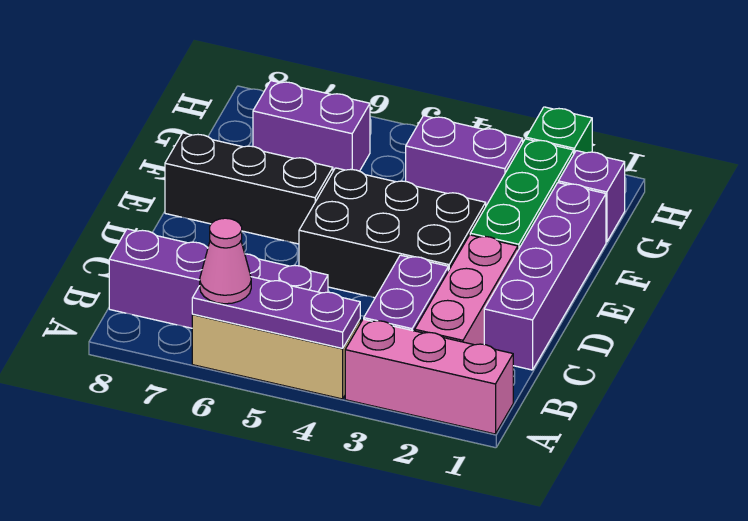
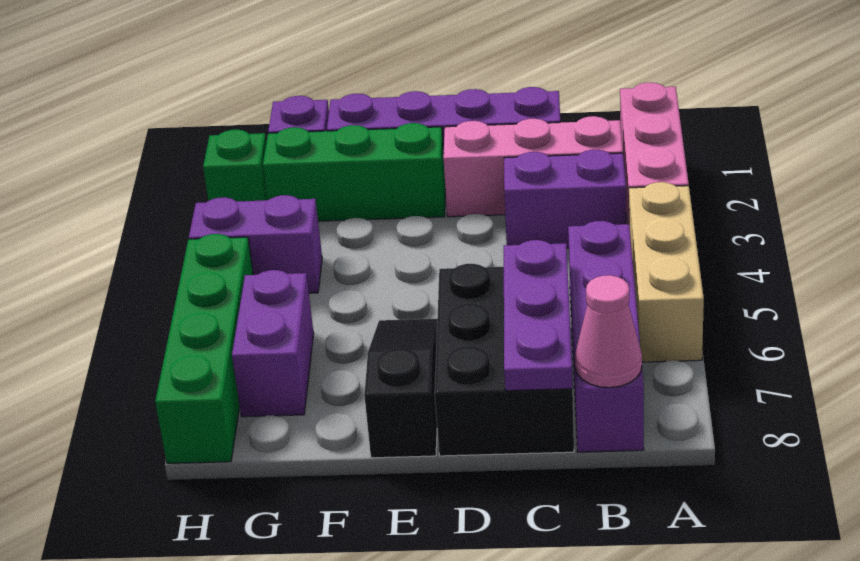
purple 1x3 plate [192,277,360,348] -> purple 1x3 plate moved to [504,240,573,391]
pink 1x1 cone [200,218,251,304] -> pink 1x1 cone moved to [575,275,642,388]
black 2x3 brick [299,168,486,298] -> black 2x3 brick moved to [435,264,574,456]
black 1x3 brick [165,133,333,244] -> black 1x3 slope [364,319,437,458]
purple 1x2 brick [406,116,523,205] -> purple 1x2 brick turned to [189,195,322,293]
none -> green 1x4 brick [155,234,253,463]

